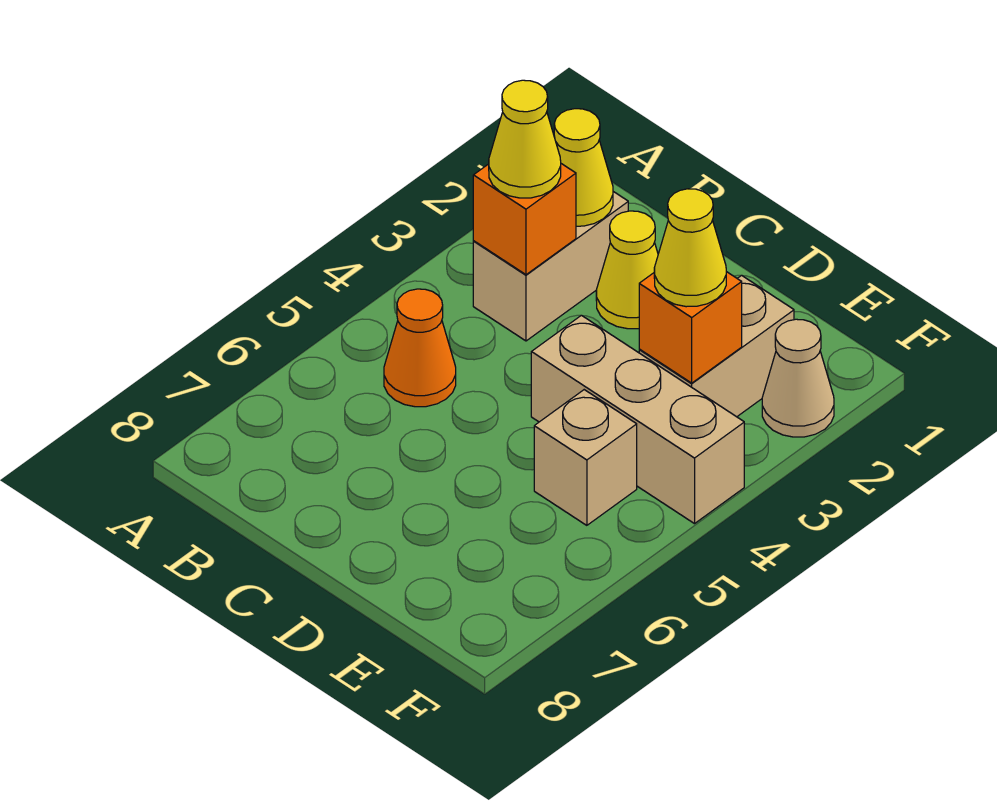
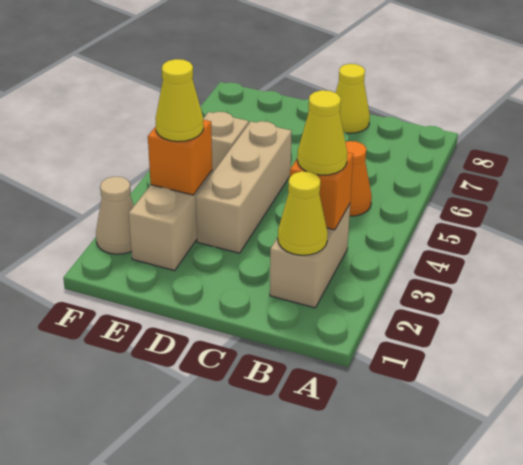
yellow 1x1 cone [596,211,658,329] -> yellow 1x1 cone moved to [336,64,370,133]
tan 1x3 brick [531,315,744,524] -> tan 1x3 brick turned to [196,121,292,253]

